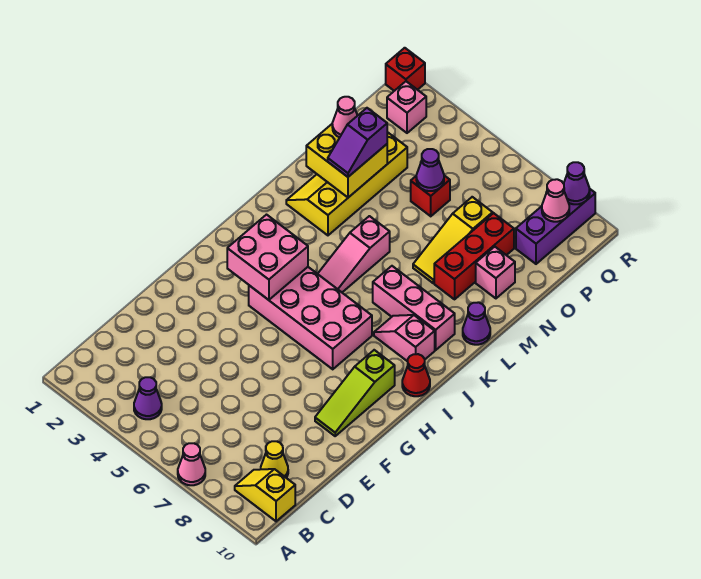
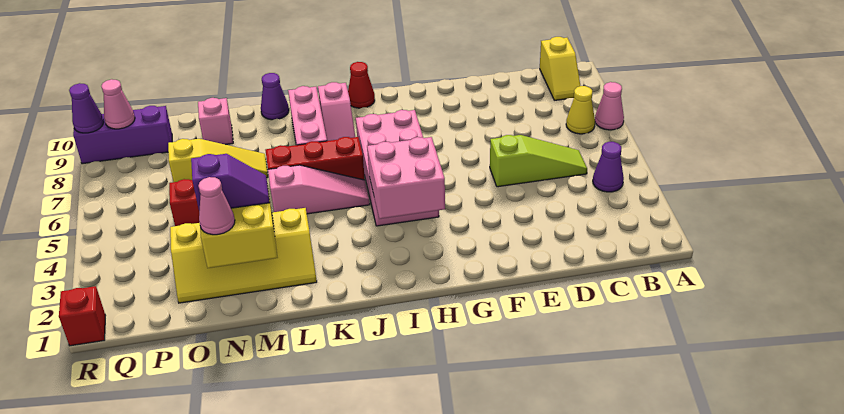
yellow 1x1 cone [261,441,288,478] -> yellow 1x1 cone moved to [566,86,595,134]
lime 1x3 slope [315,350,395,436] -> lime 1x3 slope moved to [490,135,587,187]
red 1x3 brick [434,213,514,299] -> red 1x3 brick moved to [265,137,365,180]
purple 1x1 cone [416,149,444,191] -> none
pink 1x1 brick [387,81,426,133] -> none

